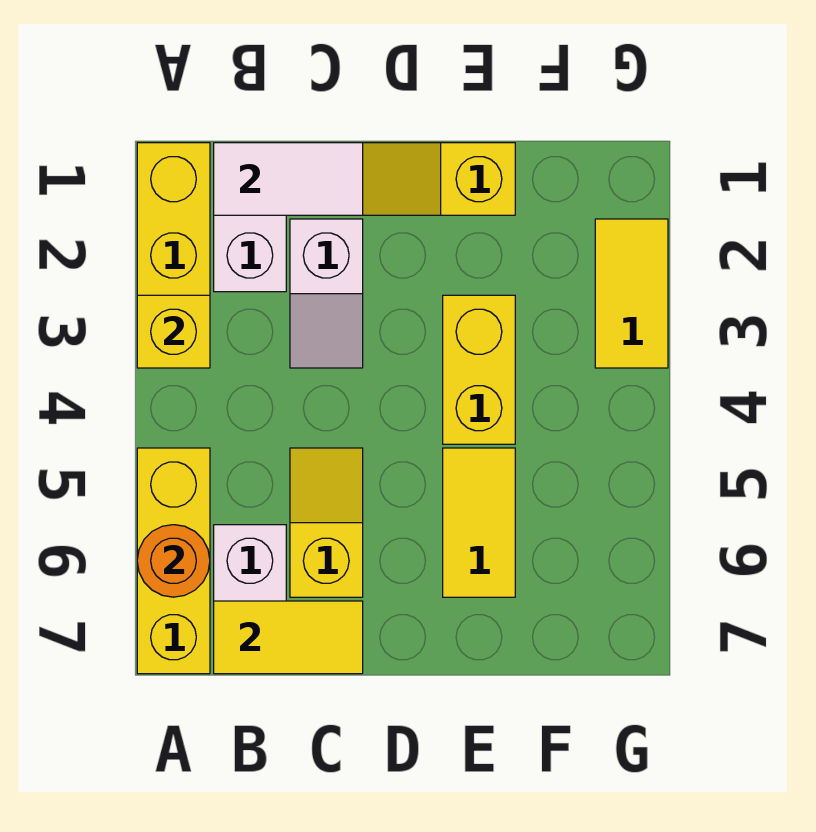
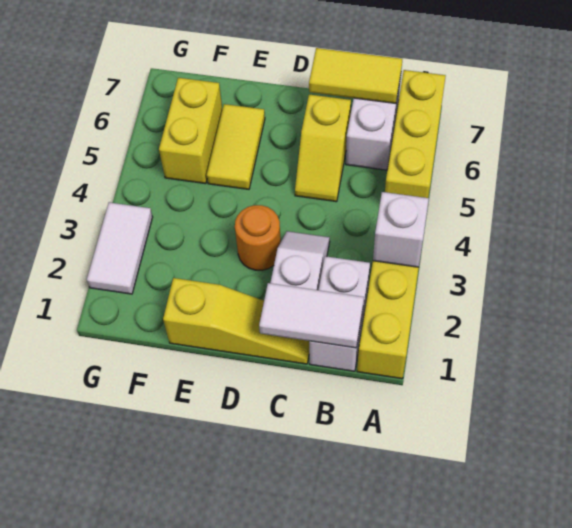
yellow 1x1 brick [137,295,210,368] -> white 1x1 brick [373,192,429,267]
orange 1x1 round brick [137,525,210,597] -> orange 1x1 round brick moved to [235,205,281,270]
yellow 1x2 brick [443,295,515,444] -> yellow 1x2 brick moved to [159,78,222,184]
yellow 1x2 tile [595,219,668,368] -> white 1x2 tile [87,202,153,294]

